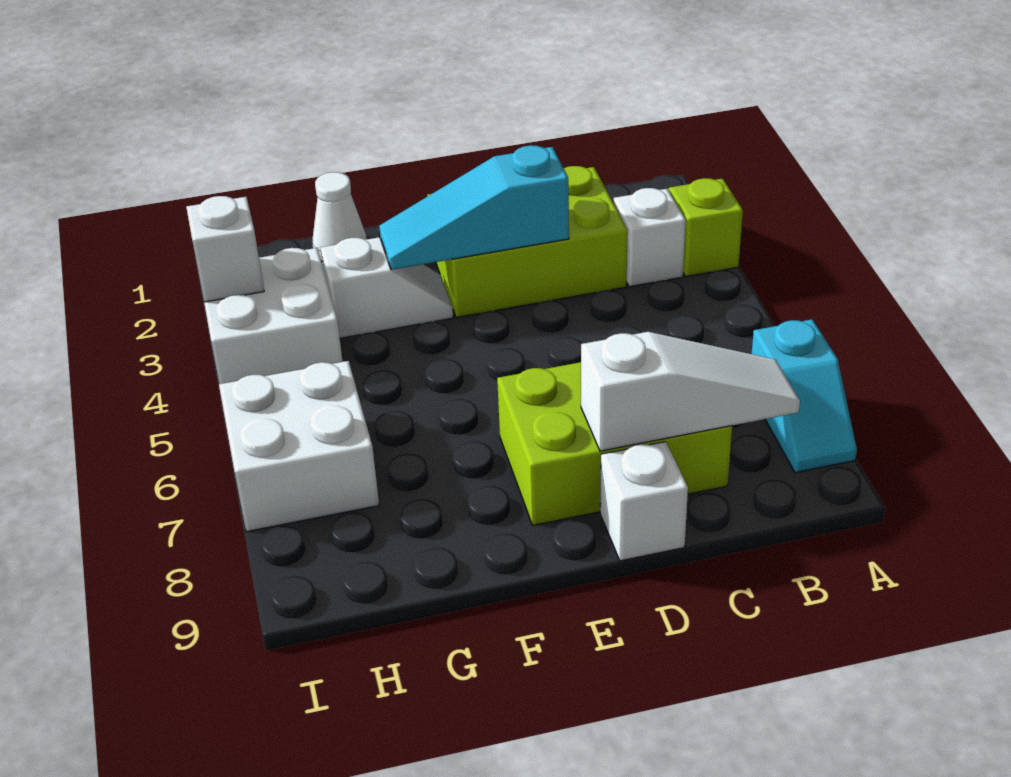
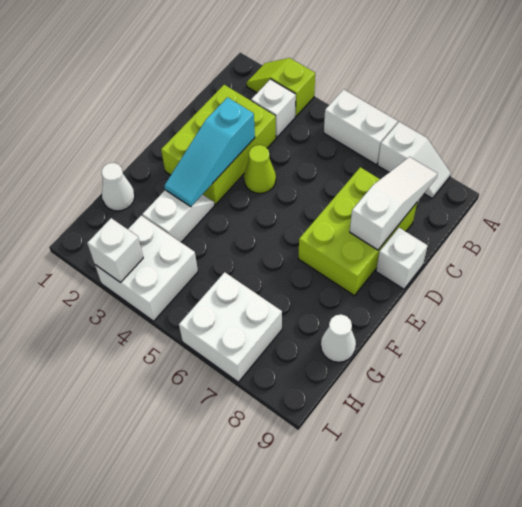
none -> white 1x2 brick [324,89,398,165]
cyan 1x2 slope [752,319,857,473] -> white 1x2 slope [378,122,451,198]
none -> lime 1x1 cone [244,145,276,194]
none -> white 1x1 cone [321,314,356,362]

